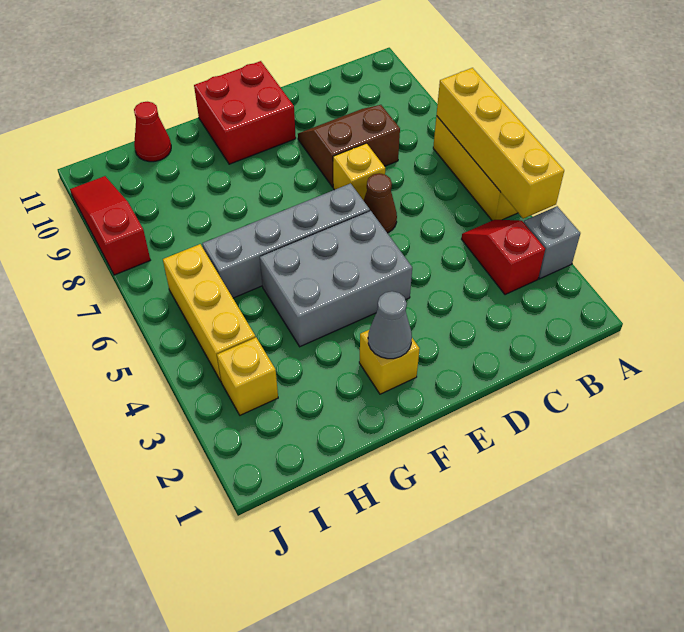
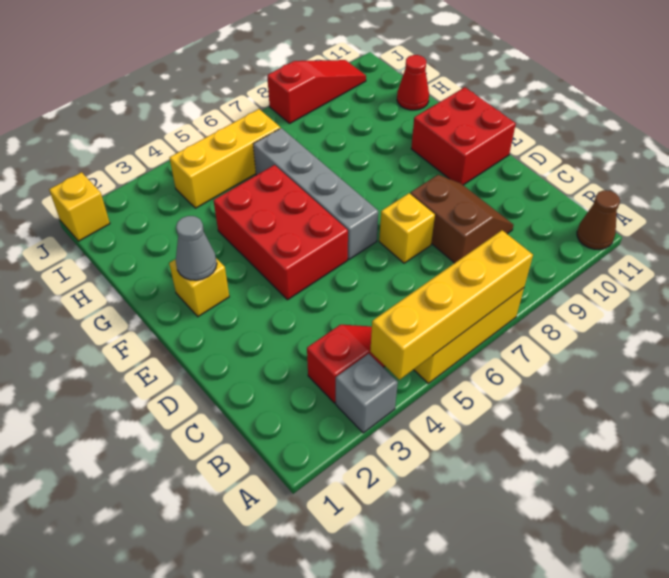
brown 1x1 cone [364,173,397,233] -> brown 1x1 cone moved to [577,190,620,250]
grey 2x3 brick [260,211,412,347] -> red 2x3 brick [213,165,348,300]
yellow 1x1 brick [217,338,278,415] -> yellow 1x1 brick moved to [49,172,110,241]

